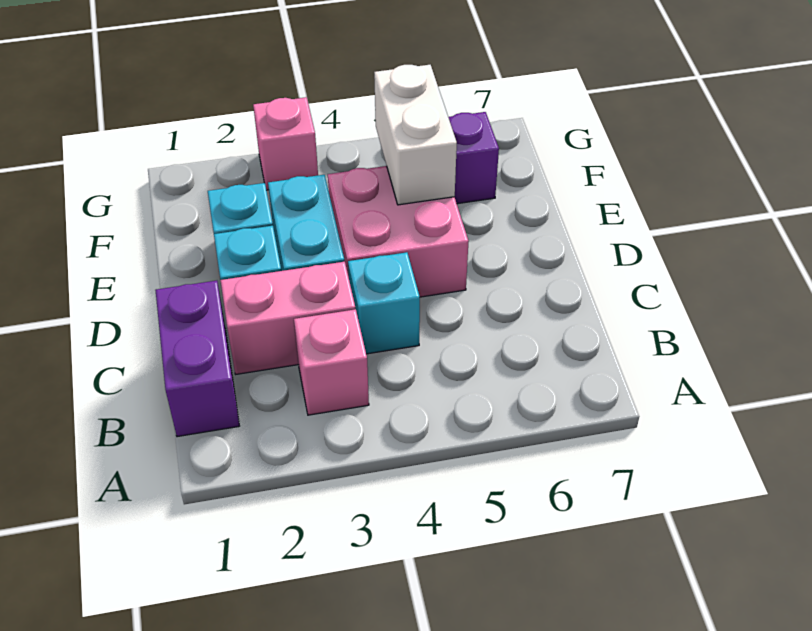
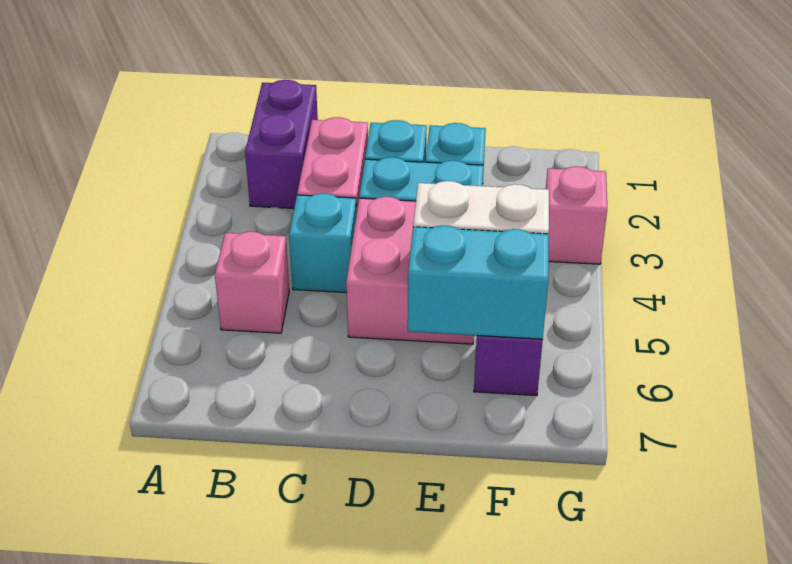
purple 1x2 brick [155,281,239,437] -> purple 1x2 brick turned to [245,80,318,208]
pink 1x1 brick [294,309,369,415] -> pink 1x1 brick moved to [215,232,289,333]
none -> cyan 1x2 brick [408,225,549,339]

